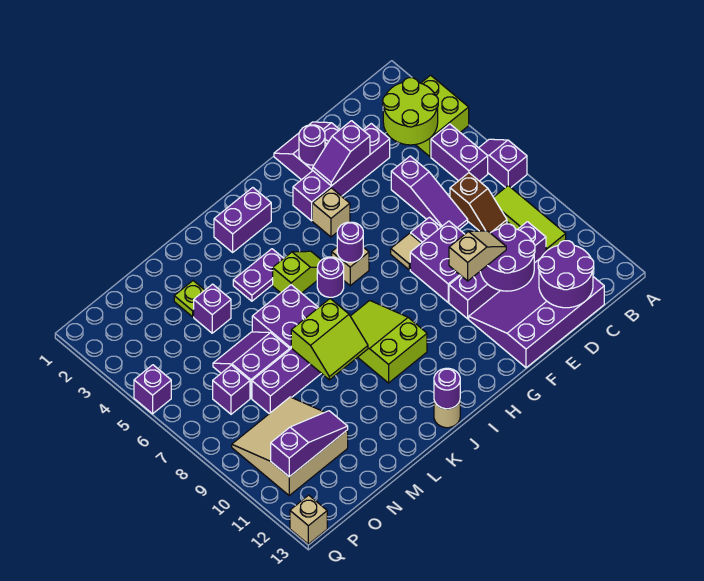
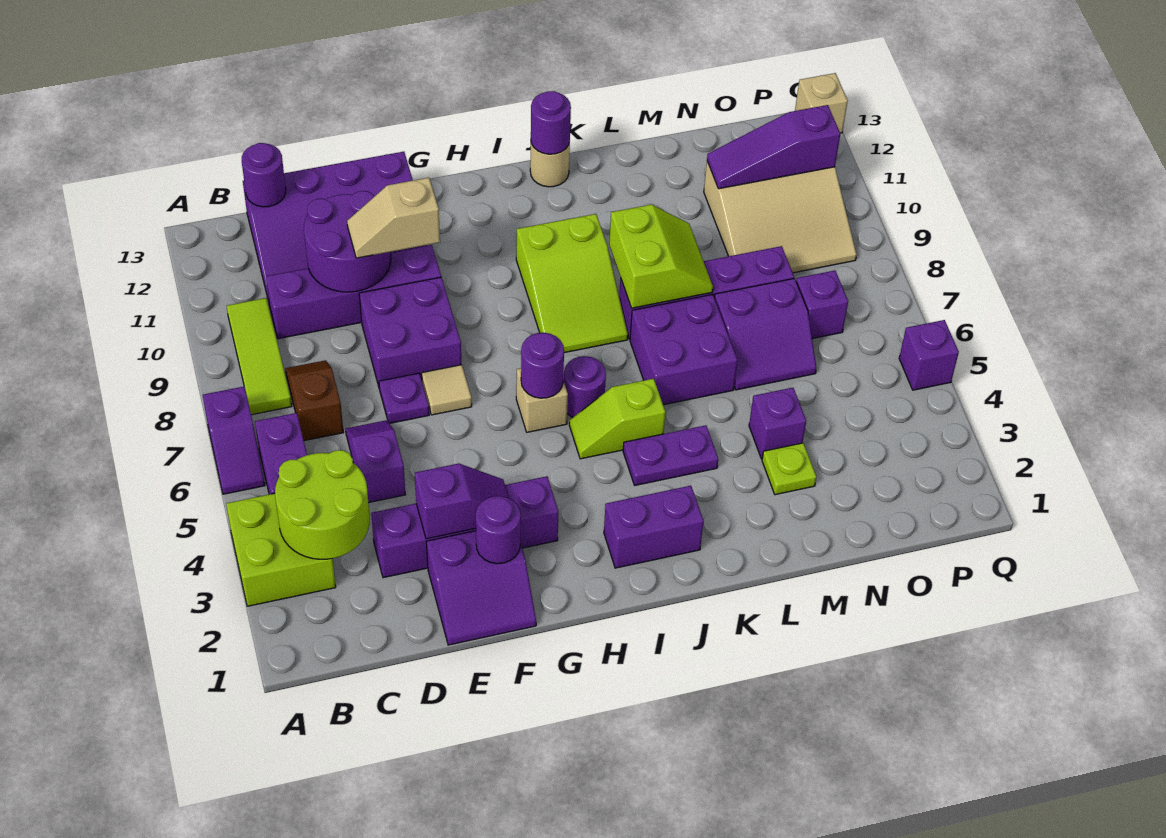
purple 2x2 round brick [538,241,594,308] -> purple 1x1 round brick [242,143,286,207]
purple 1x3 slope [391,156,468,229] -> purple 1x2 slope [346,420,405,503]
tan 1x1 brick [312,188,350,237] -> none
lime 2x2 slope [291,299,368,380] -> lime 2x2 slope turned to [609,205,713,308]

